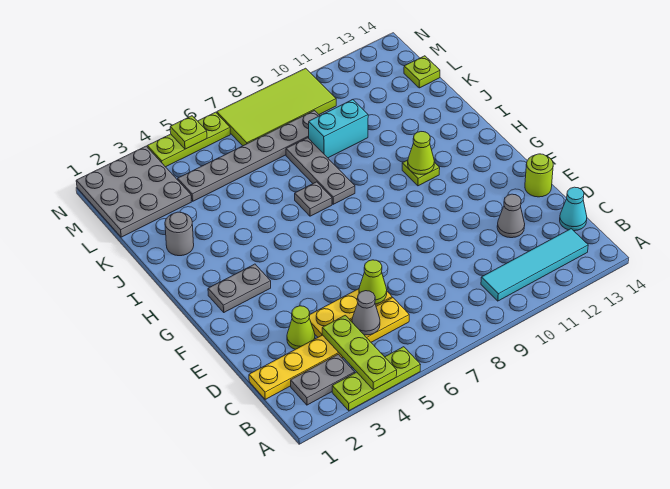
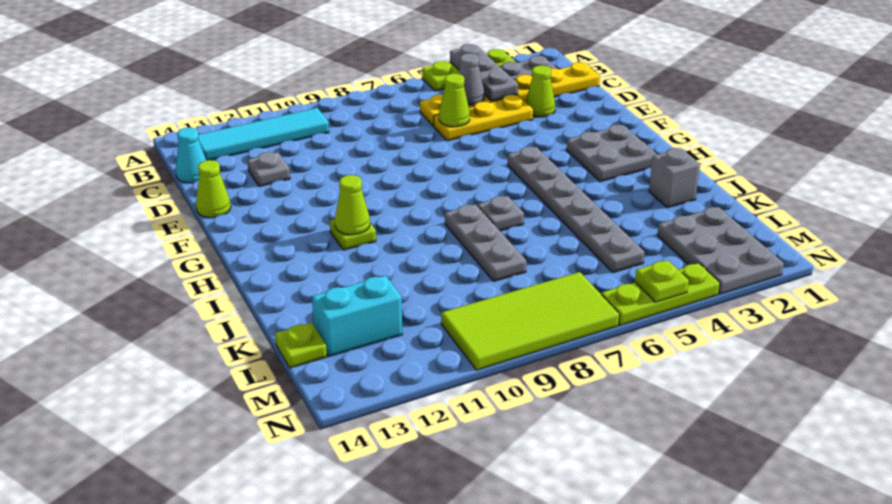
lime 1x3 plate [322,315,397,390] -> grey 1x3 plate [450,44,518,101]
grey 1x1 cone [497,194,525,238] -> grey 1x1 plate [247,152,290,187]
lime 1x1 round brick [525,154,553,197] -> lime 1x1 cone [196,160,231,218]
grey 1x2 plate [208,264,271,312] -> grey 2x2 plate [567,125,657,182]
grey 1x1 round brick [165,212,194,256] -> grey 1x1 brick [649,148,700,208]
cyan 1x2 brick [309,100,368,158] -> cyan 1x2 brick moved to [312,276,402,356]
grey 3x3 plate [76,146,191,237] -> grey 2x3 plate [657,207,784,294]
grey 1x6 plate [178,111,320,201] -> grey 1x6 plate turned to [508,147,645,272]

